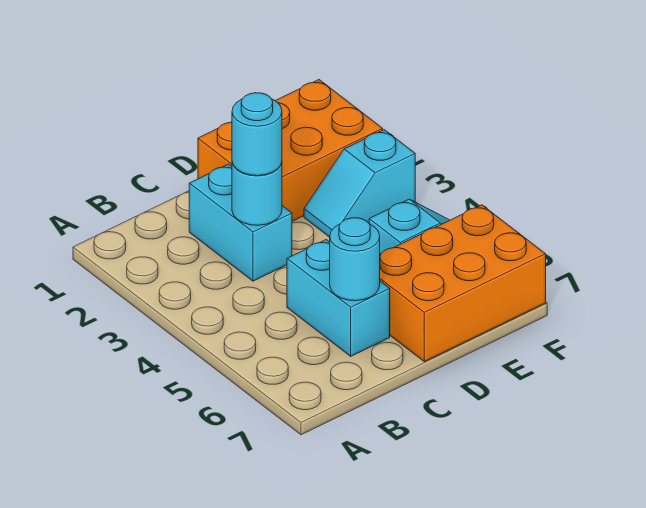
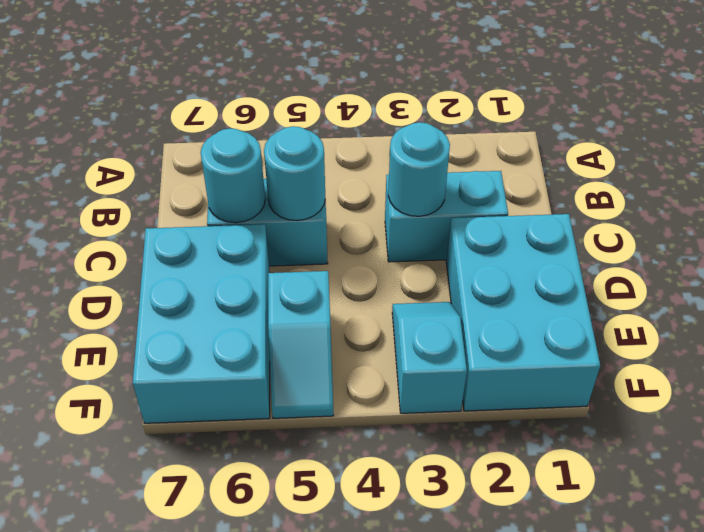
cyan 1x1 round brick [232,93,282,176] -> cyan 1x1 round brick moved to [264,126,325,221]
orange 2x3 brick [198,80,383,221] -> cyan 2x3 brick [446,214,600,411]
orange 2x3 brick [380,205,546,362] -> cyan 2x3 brick [133,224,270,423]

